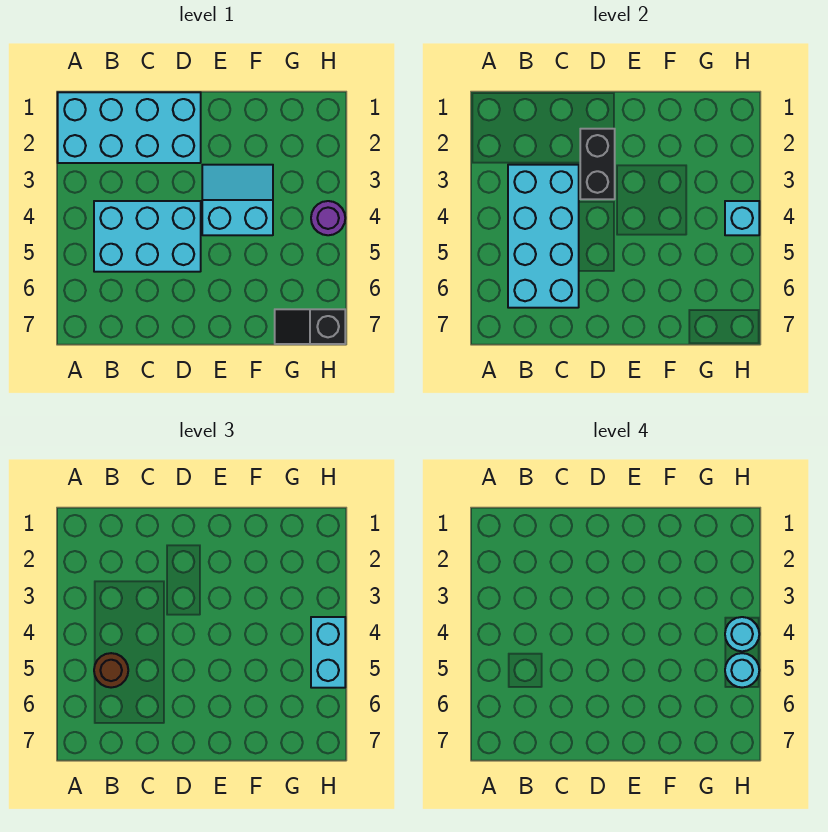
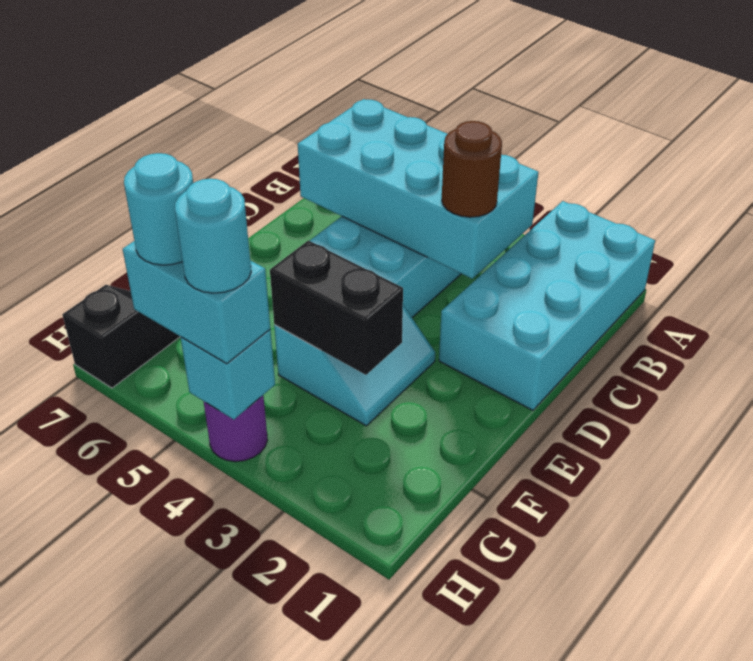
brown 1x1 round brick [94,653,128,688] -> brown 1x1 round brick moved to [442,121,502,217]
black 1x2 brick [580,129,615,199] -> black 1x2 brick moved to [270,240,403,375]

